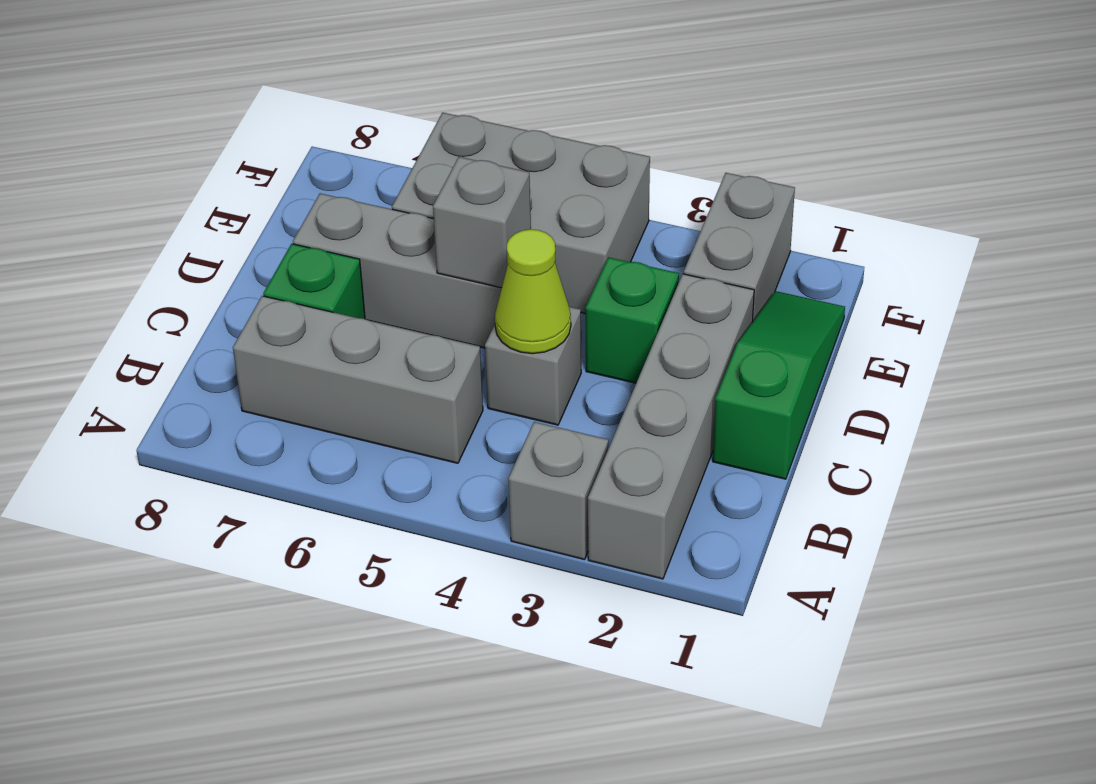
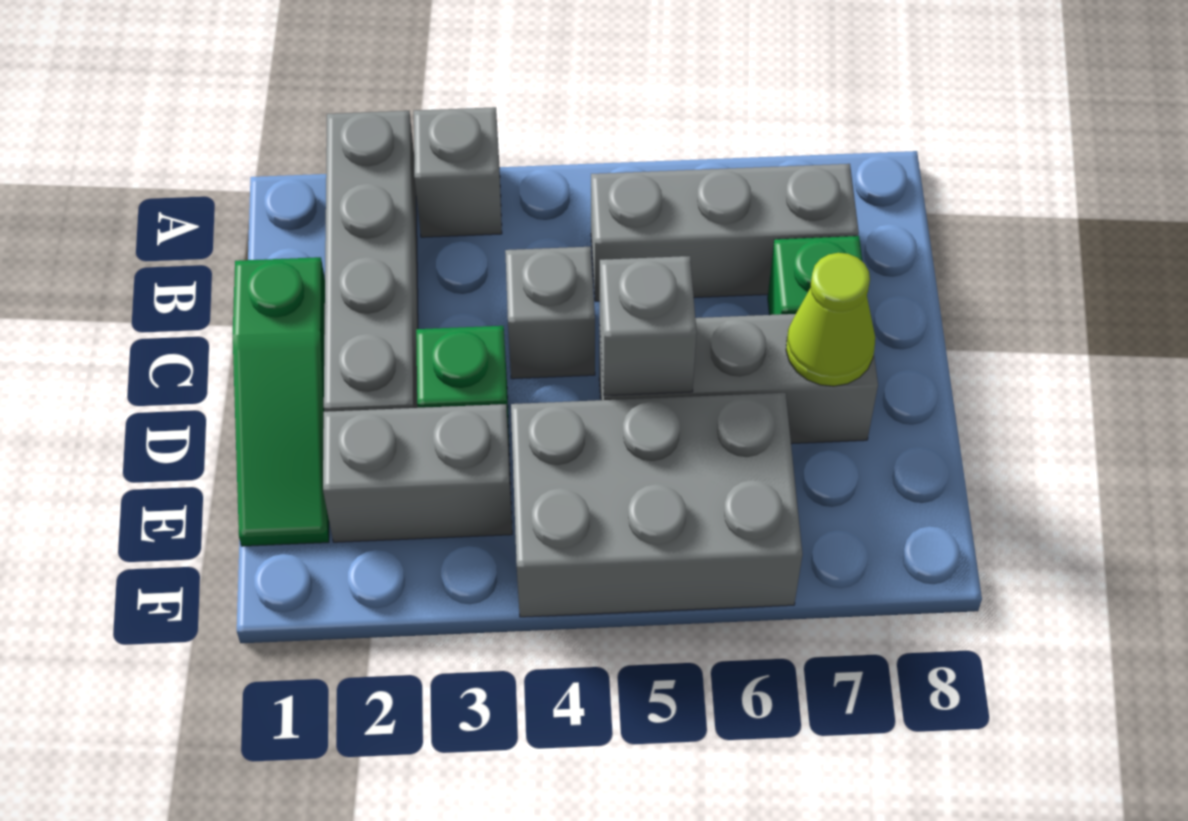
lime 1x1 cone [495,229,571,354] -> lime 1x1 cone moved to [786,253,875,386]
grey 1x2 brick [684,173,795,321] -> grey 1x2 brick turned to [323,404,512,542]

